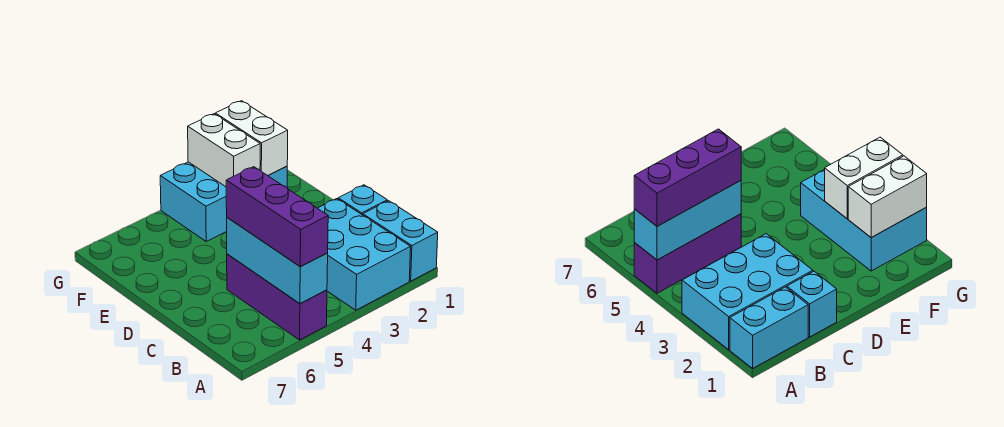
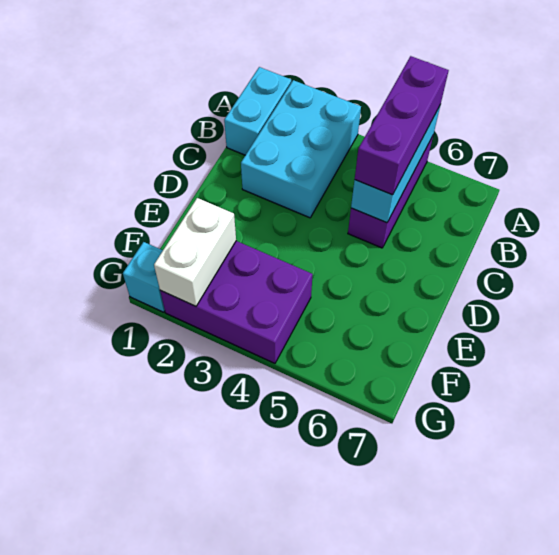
cyan 1x1 brick [338,185,387,215] -> cyan 1x1 brick moved to [123,242,165,312]
cyan 2x3 brick [160,162,287,241] -> purple 2x3 brick [160,241,313,363]
white 1x2 brick [188,114,260,187] -> none

